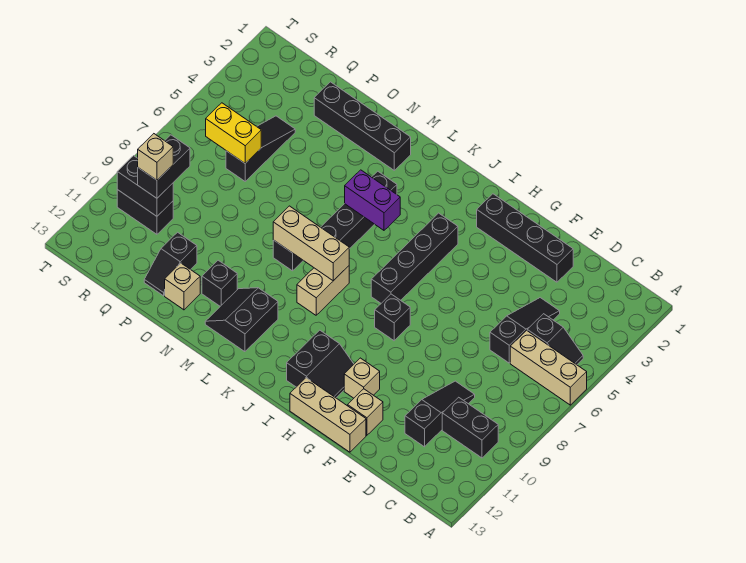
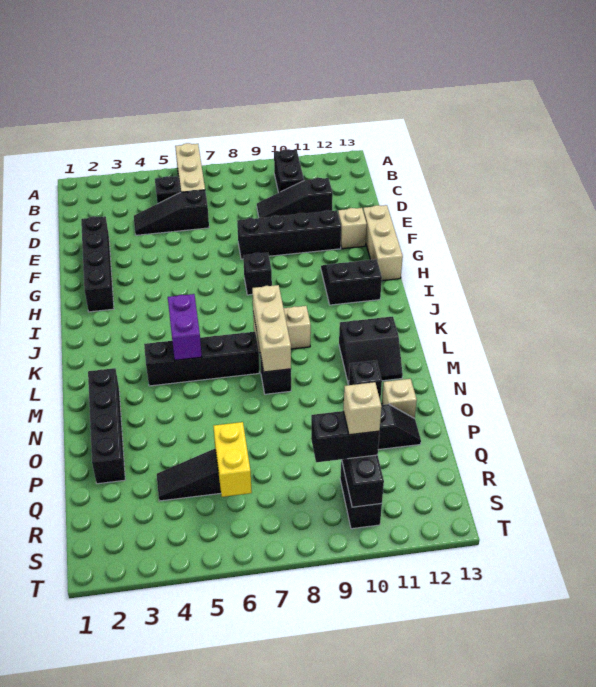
tan 1x1 brick [344,358,380,398] -> none
black 1x4 brick [371,213,458,303] -> black 1x4 brick moved to [237,210,341,259]

